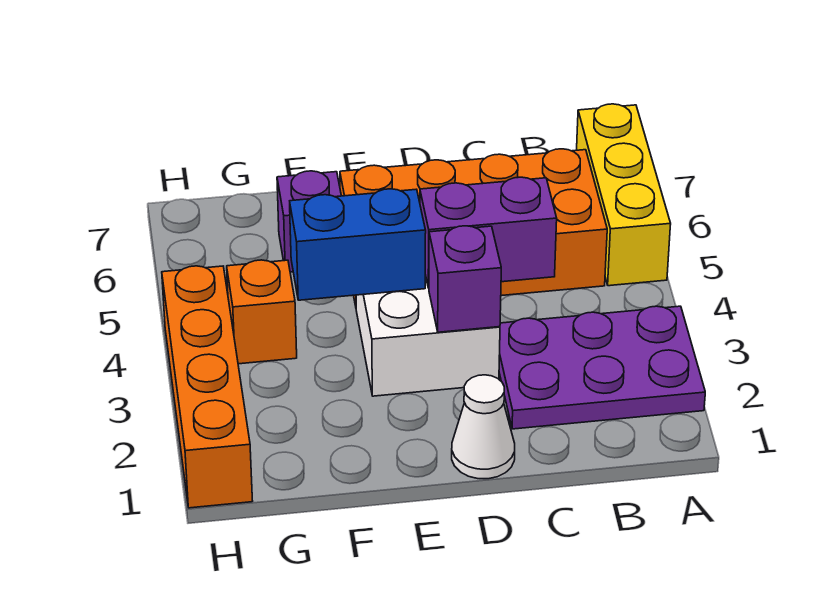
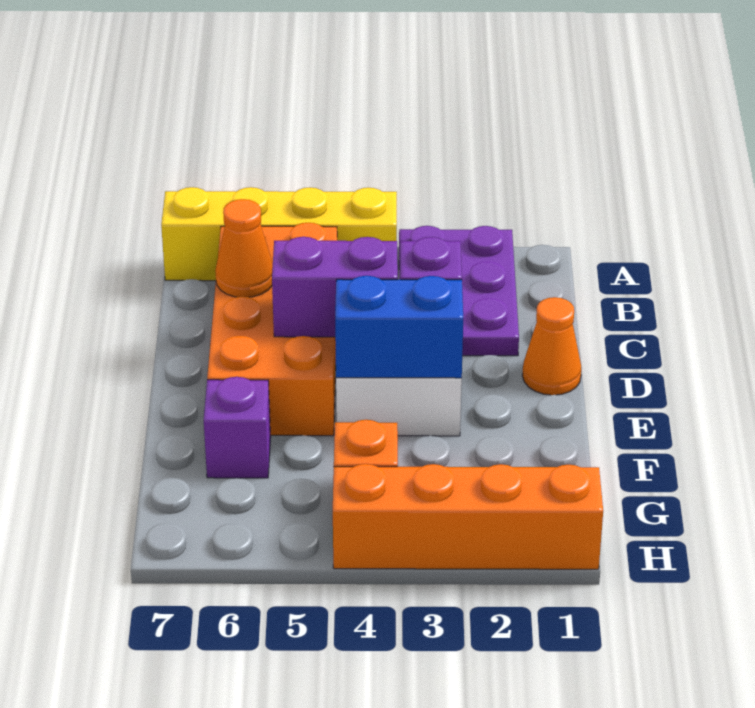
yellow 1x3 brick [577,104,671,286] -> yellow 1x4 brick [161,187,397,281]
purple 1x2 brick [420,177,557,288] -> purple 1x2 brick turned to [272,237,398,337]
none -> orange 1x1 cone [215,199,273,297]
white 1x1 cone [452,375,515,479] -> orange 1x1 cone [522,297,581,395]
blue 1x2 brick [290,189,426,300] -> blue 1x2 brick turned to [335,276,463,378]

